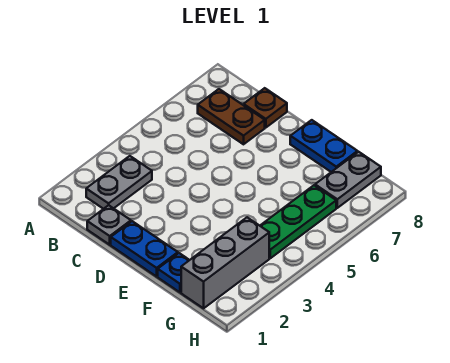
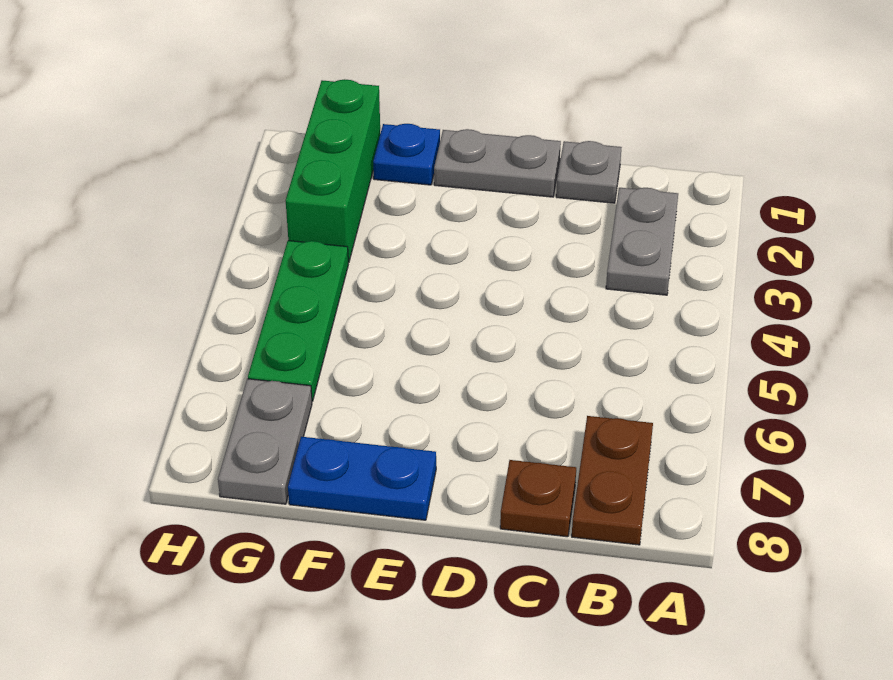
brown 1x2 plate [198,89,265,144] -> brown 1x2 plate turned to [572,416,653,545]
blue 1x2 plate [111,221,178,277] -> grey 1x2 plate [434,129,561,197]
grey 1x3 brick [181,217,269,308] -> green 1x3 brick [286,79,380,263]

